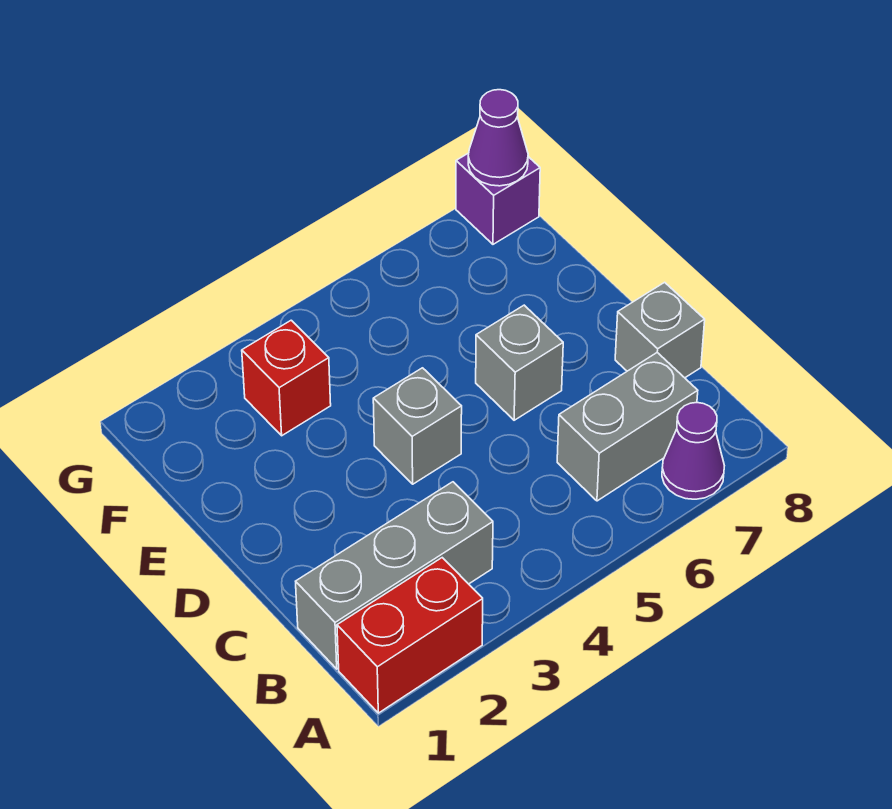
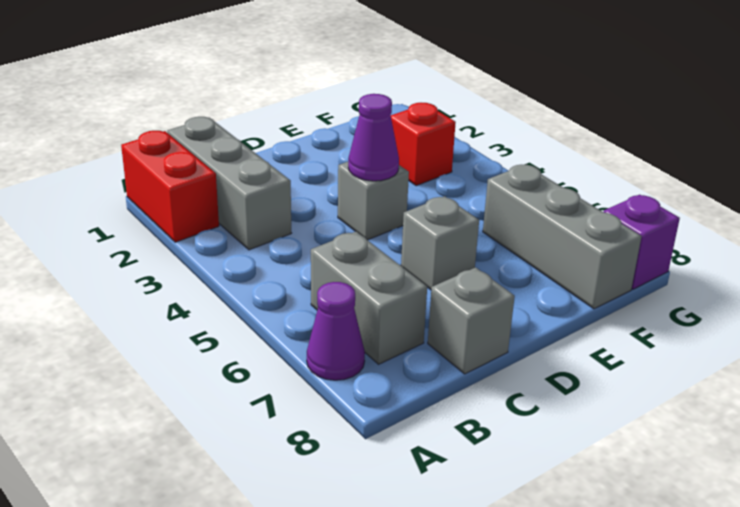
none -> grey 1x3 brick [483,165,642,309]
purple 1x1 cone [468,90,528,186] -> purple 1x1 cone moved to [348,94,399,181]

